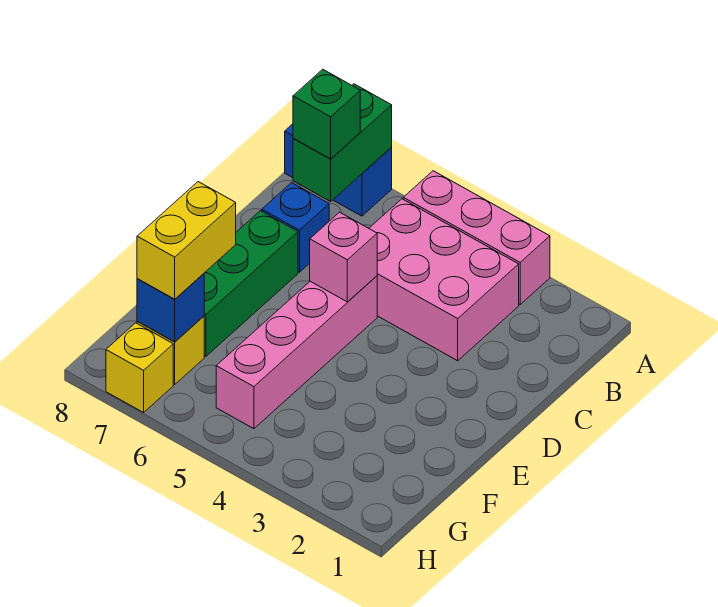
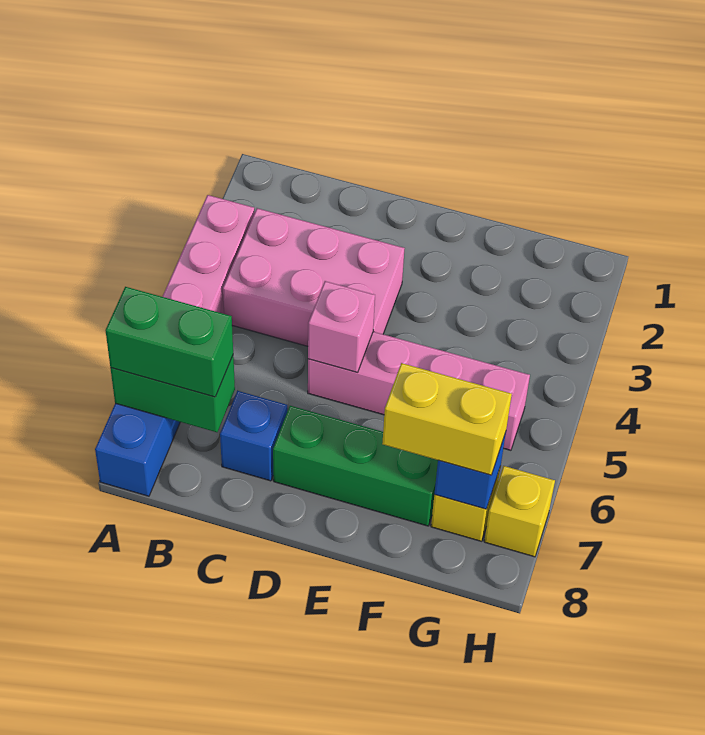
pink 2x3 brick [369,199,519,361] -> pink 2x3 brick turned to [223,208,405,346]
green 1x1 brick [293,69,360,159] -> green 1x2 brick [105,287,233,397]

